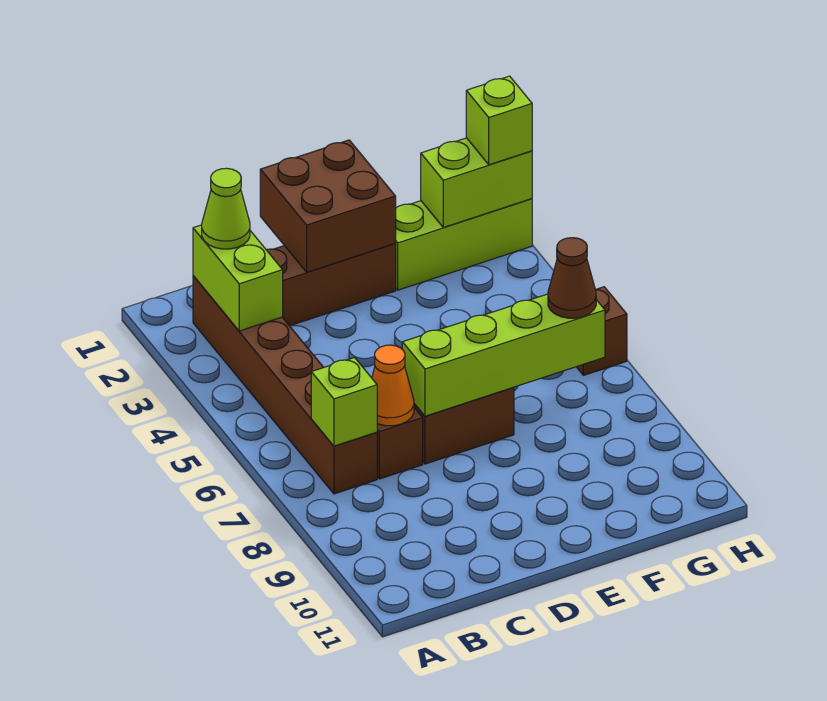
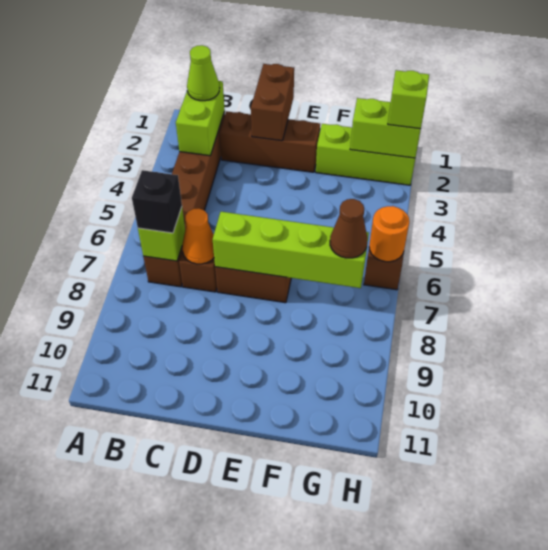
none -> black 1x1 brick [132,170,182,233]
brown 2x2 brick [260,140,396,272] -> brown 1x2 brick [251,64,294,141]
none -> orange 1x1 round brick [369,206,409,262]

